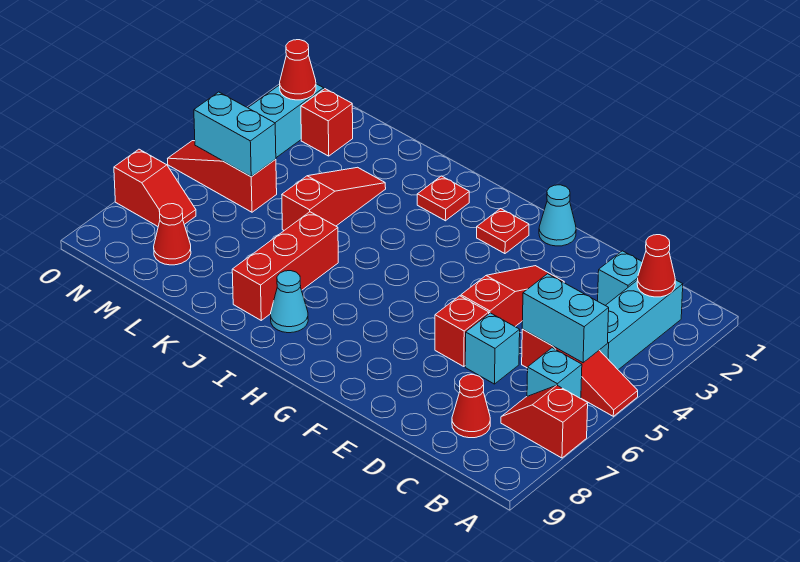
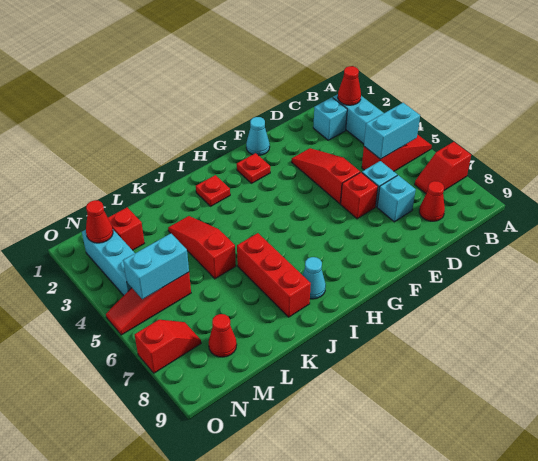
cyan 1x1 brick [527,348,582,399] -> cyan 1x1 brick moved to [377,175,416,222]

